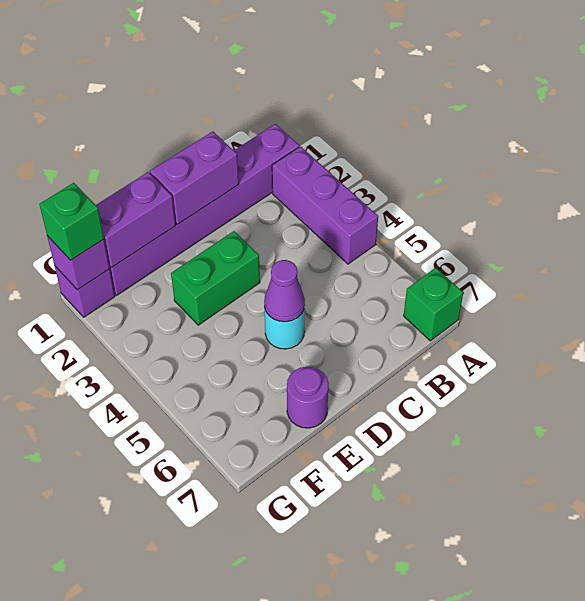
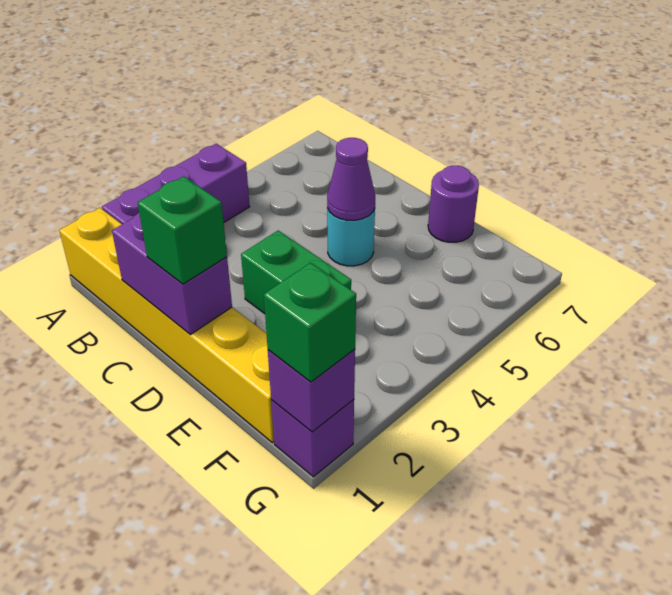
purple 1x6 brick [109,124,299,295] -> yellow 1x6 brick [59,208,274,443]
green 1x1 brick [404,268,463,341] -> green 1x1 brick moved to [138,176,227,284]
purple 1x2 brick [96,172,176,268] -> none

